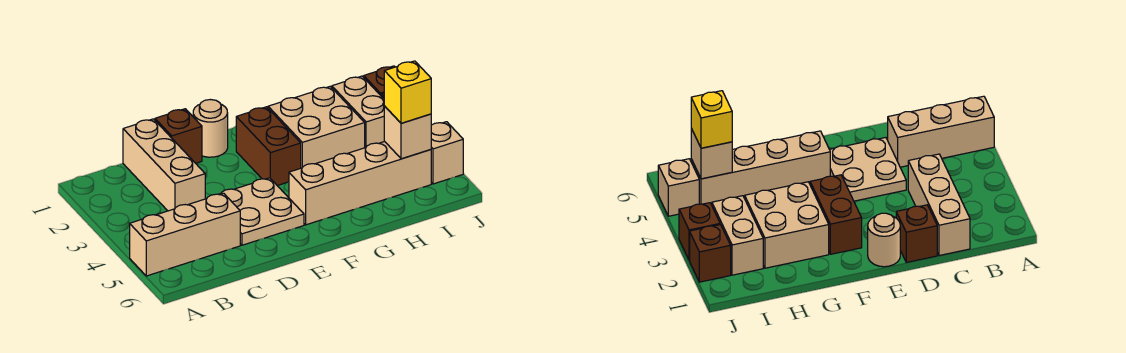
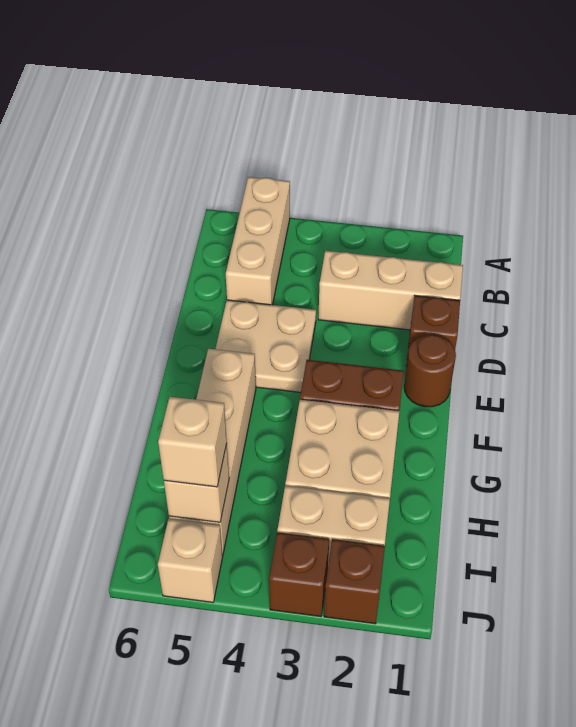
tan 1x1 round brick [193,100,228,157] -> brown 1x1 round brick [404,335,456,407]
yellow 1x1 brick [384,61,431,123] -> tan 1x1 brick [158,397,227,487]

